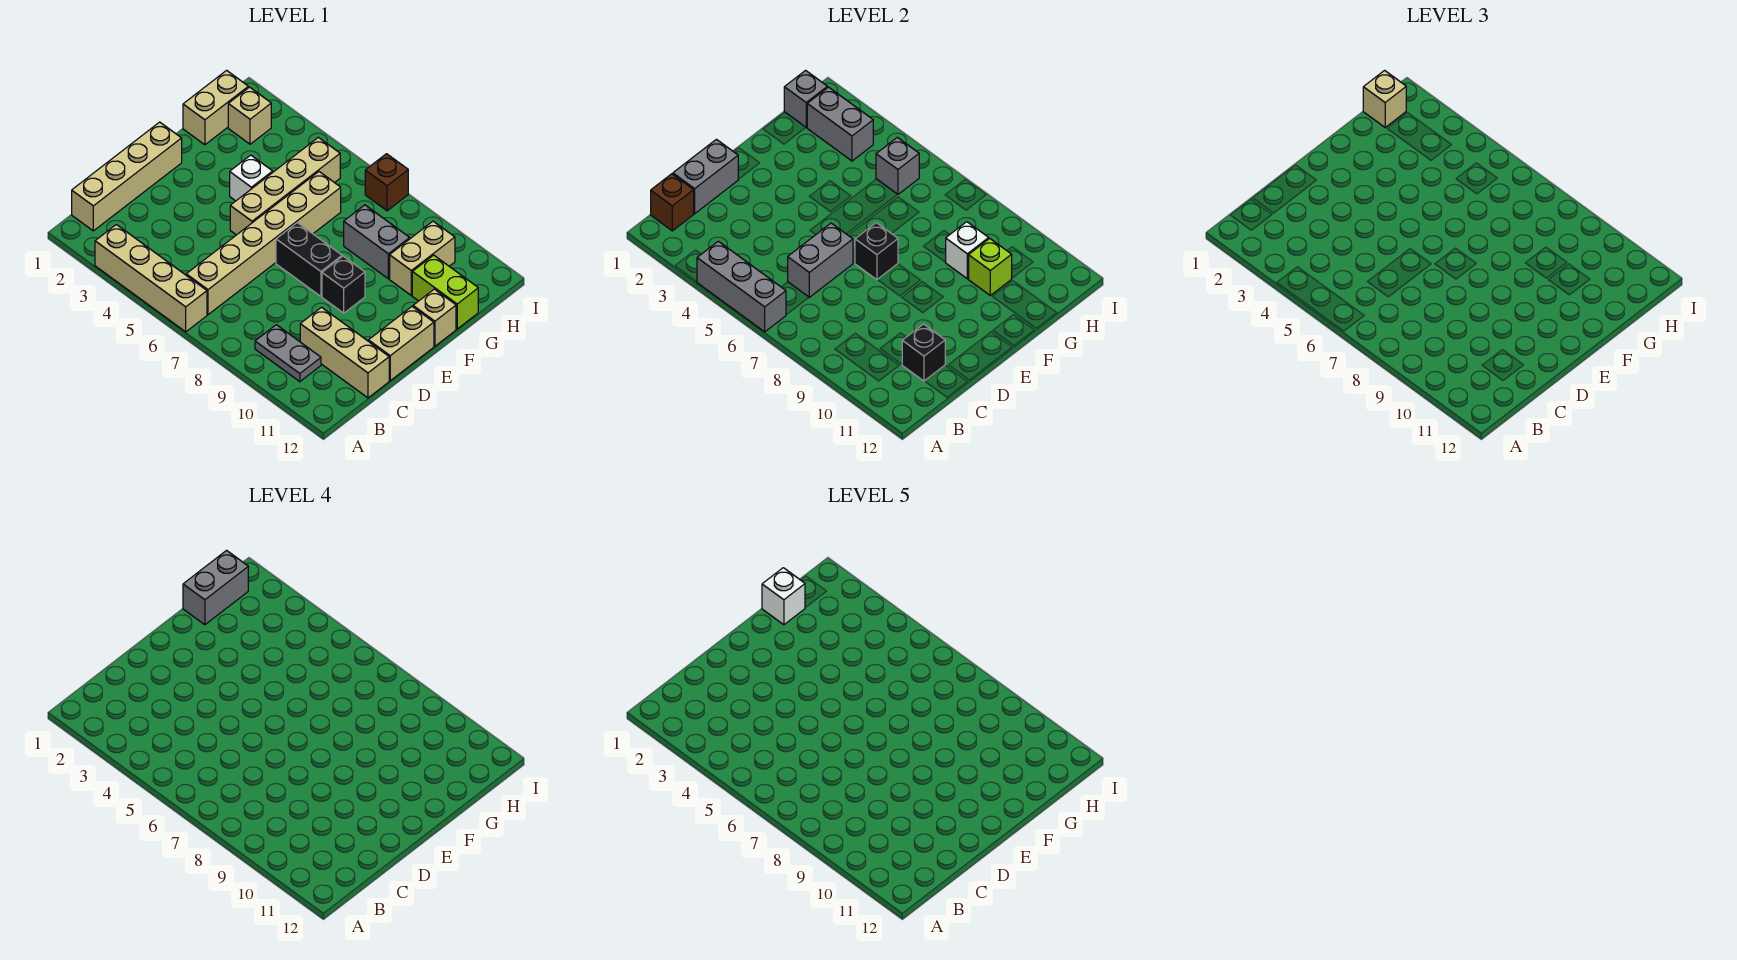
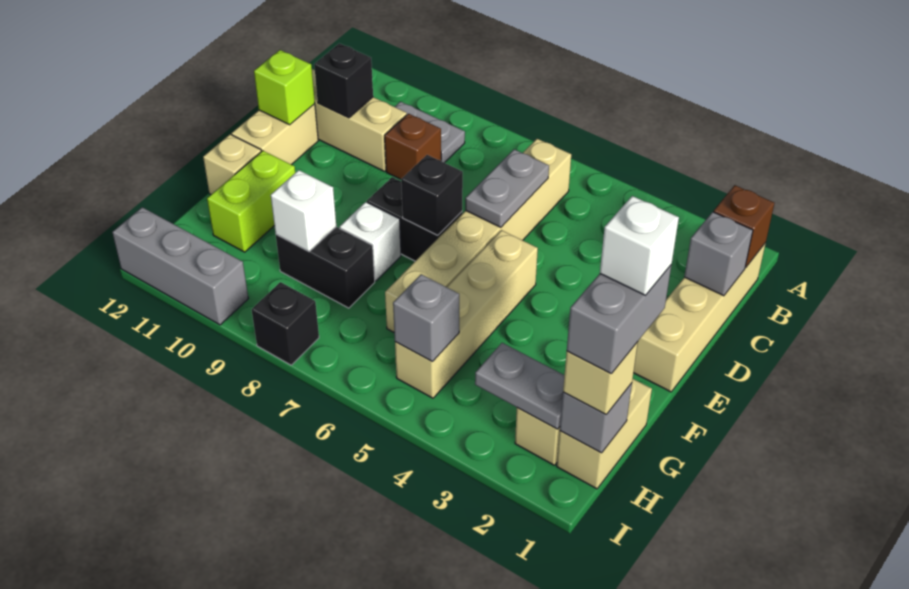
tan 1x4 brick [95,225,207,332] -> none
grey 1x3 brick [697,241,786,332] -> grey 1x3 brick moved to [112,207,248,325]
grey 1x2 brick [673,139,738,214] -> grey 1x1 brick [684,212,753,296]
grey 1x2 brick [788,223,853,297] -> grey 1x2 plate [465,149,549,227]
black 1x1 brick [322,256,365,313] -> black 1x1 brick moved to [252,282,319,365]
white 1x1 brick [230,155,273,201] -> white 1x1 brick moved to [340,202,401,281]
grey 1x2 brick [344,205,410,279] -> black 1x2 brick [276,227,375,308]
tan 1x2 brick [390,221,455,295] -> none
lime 1x1 brick [969,238,1012,295] -> lime 1x1 brick moved to [254,50,315,125]
lime 1x2 brick [412,255,478,329] -> lime 1x2 brick turned to [207,151,295,252]
grey 1x2 brick [807,87,873,161] -> grey 1x2 plate [475,343,564,429]
brown 1x1 brick [365,154,408,211] -> brown 1x1 brick moved to [385,114,441,179]

